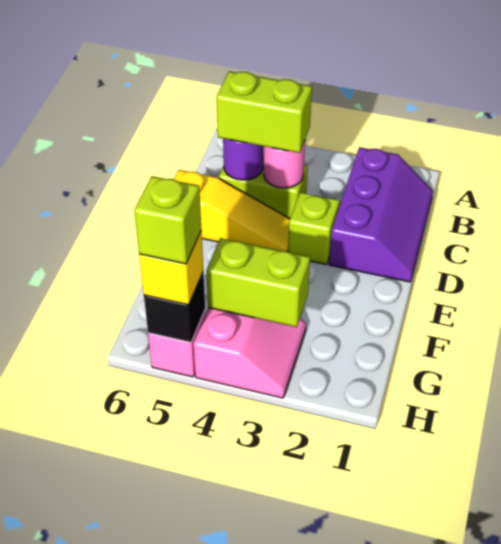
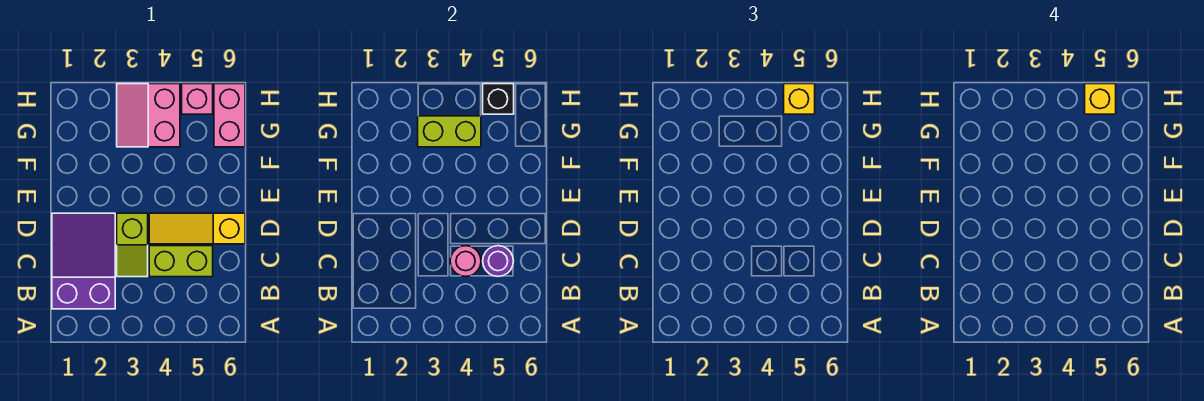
purple 2x3 slope [329,147,433,282] -> purple 2x3 slope turned to [52,213,115,309]
lime 1x2 brick [216,71,312,153] -> none
none -> pink 1x2 brick [214,84,245,147]
lime 1x1 brick [134,176,201,264] -> yellow 1x1 brick [1085,84,1116,114]

